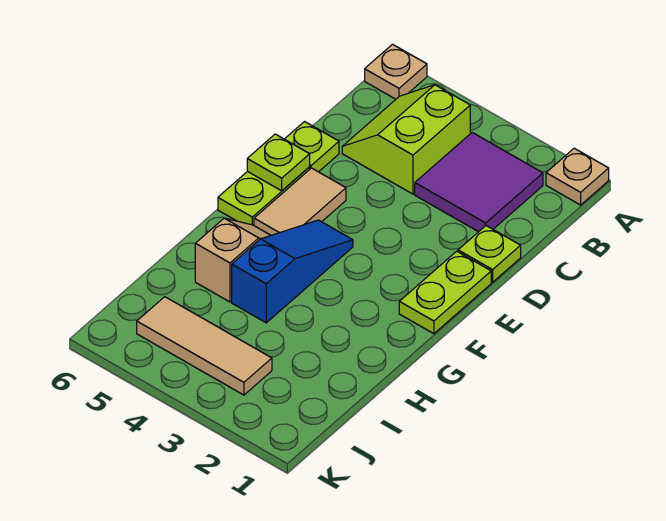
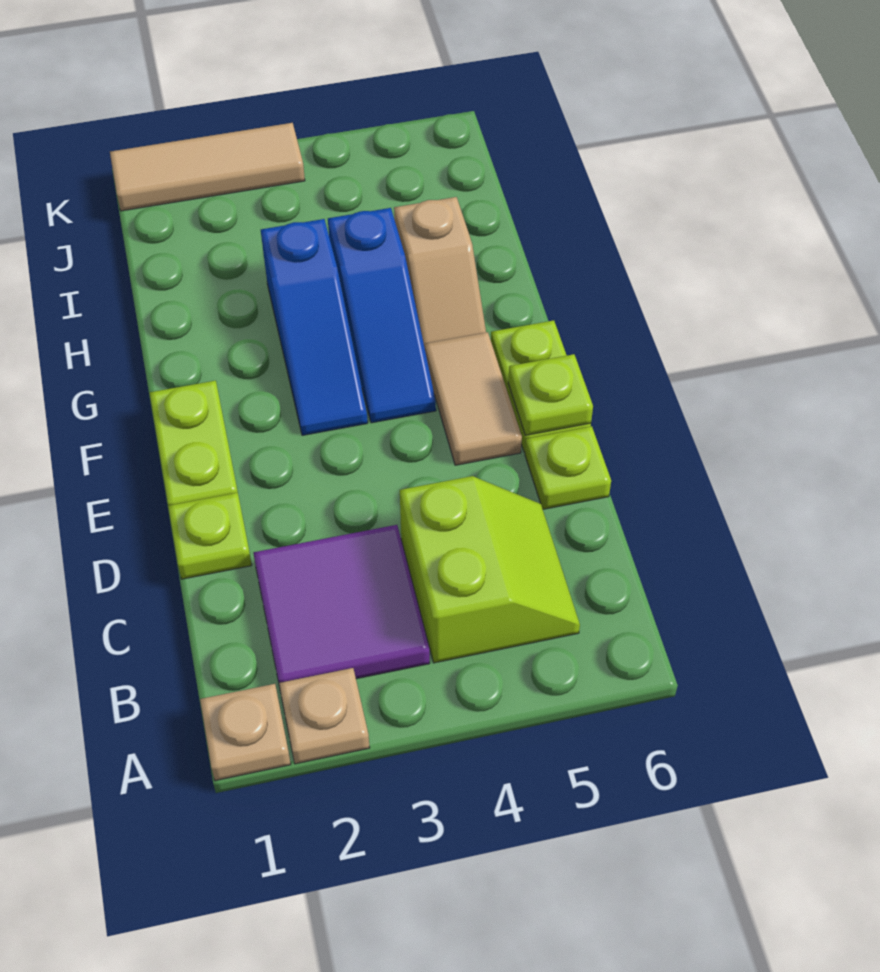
tan 1x1 plate [365,44,427,99] -> tan 1x1 plate moved to [279,668,370,764]
none -> blue 1x3 slope [261,219,368,435]
tan 1x3 tile [137,297,272,395] -> tan 1x3 tile moved to [110,123,305,211]

